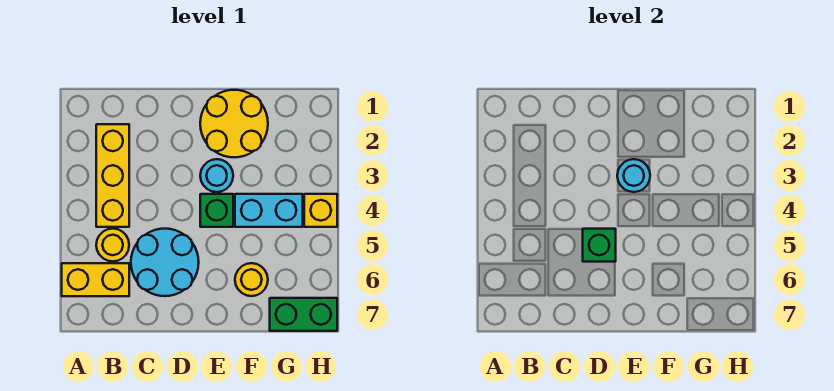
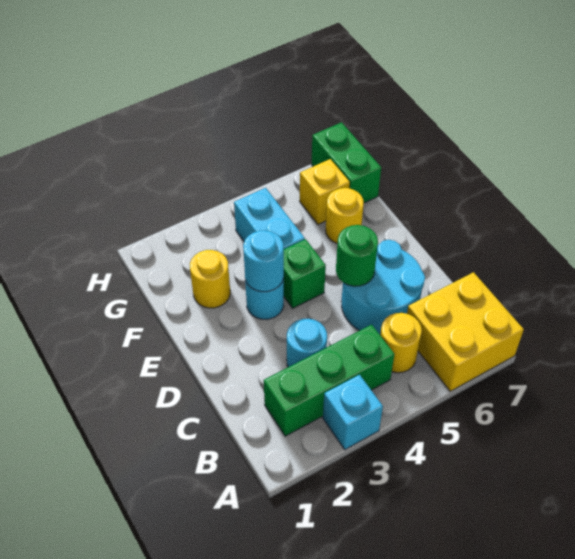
none -> cyan 1x1 brick [323,375,383,450]
yellow 1x2 brick [62,263,129,296] -> yellow 2x2 brick [407,272,524,391]
yellow 1x3 brick [96,124,129,227] -> green 1x3 brick [264,325,395,436]
none -> cyan 1x1 round brick [287,319,327,367]
green 1x1 brick [583,229,616,262] -> green 1x1 round brick [336,225,378,286]
yellow 2x2 round brick [200,90,268,157] -> yellow 1x1 round brick [190,250,230,308]
yellow 1x1 brick [304,194,337,227] -> yellow 1x1 brick moved to [300,159,350,224]

